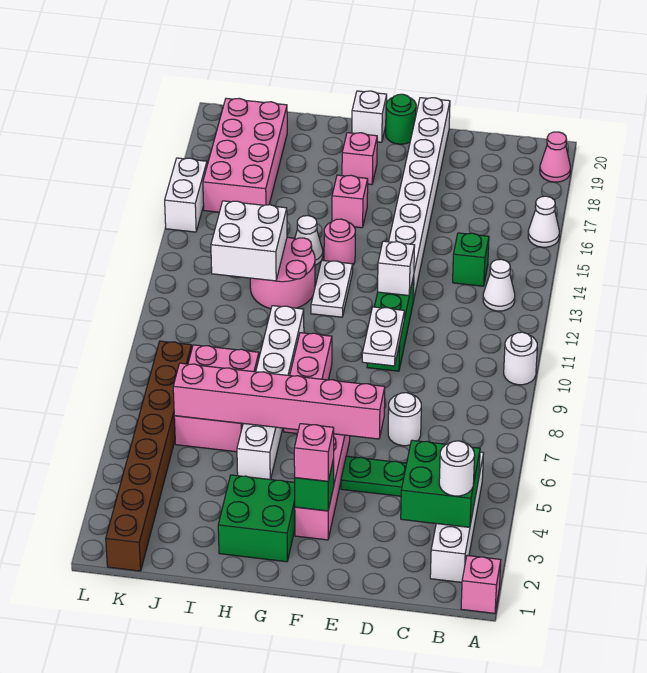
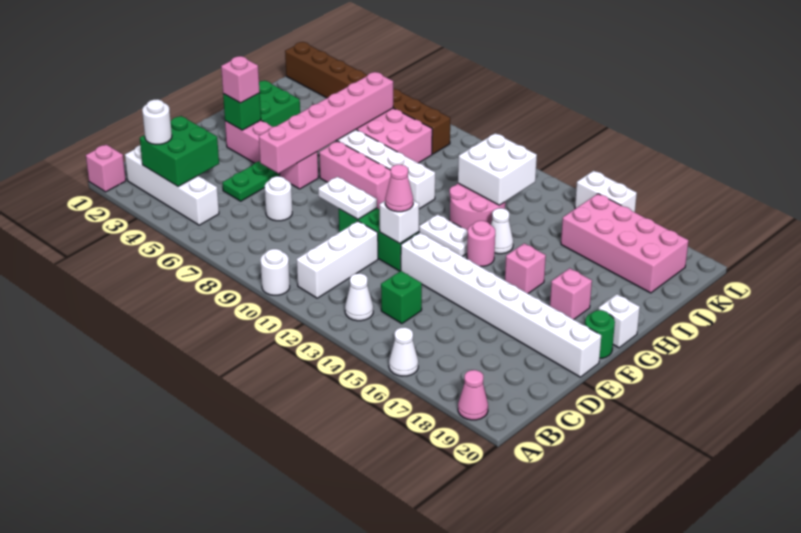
none -> white 1x3 brick [297,221,378,298]
none -> pink 1x1 cone [385,165,413,212]

